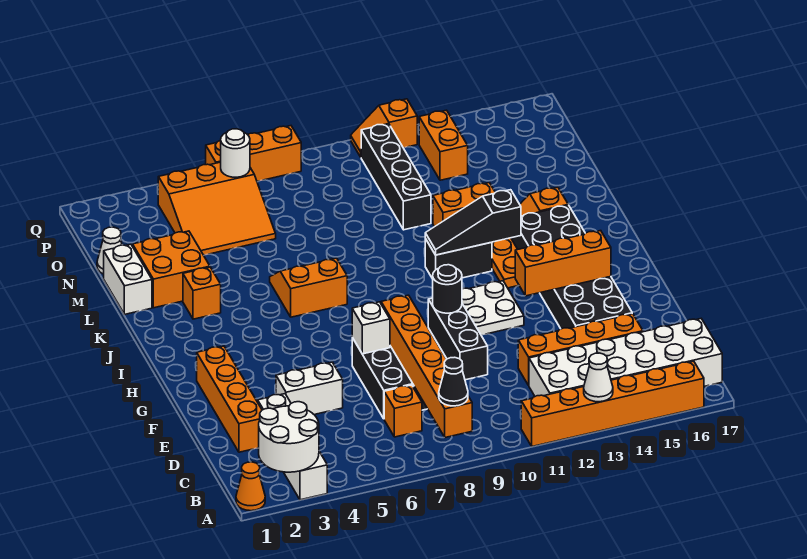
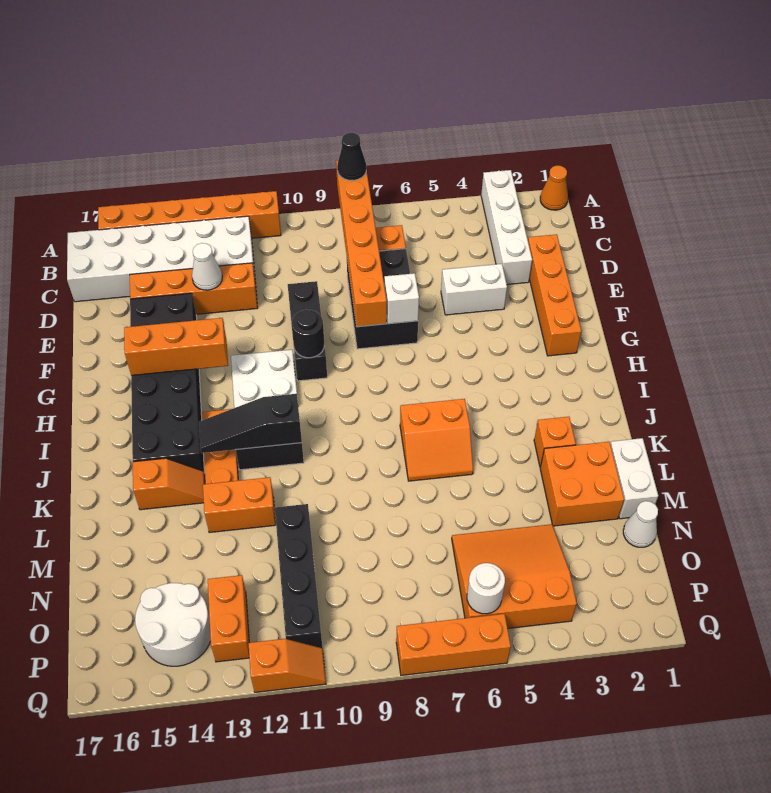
white 2x2 round brick [259,402,319,472] -> white 2x2 round brick moved to [135,583,211,666]
white 1x1 cone [584,353,613,402] -> white 1x1 cone moved to [192,243,222,290]
black 1x3 slope [425,190,521,255] -> black 1x3 slope turned to [199,394,302,453]

